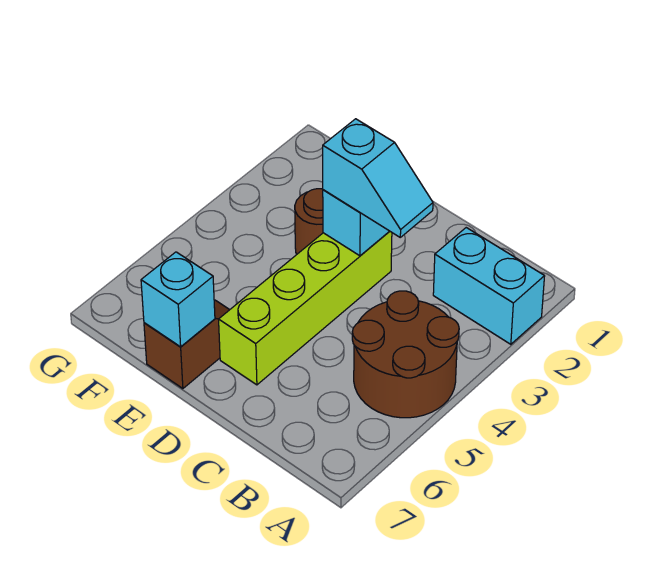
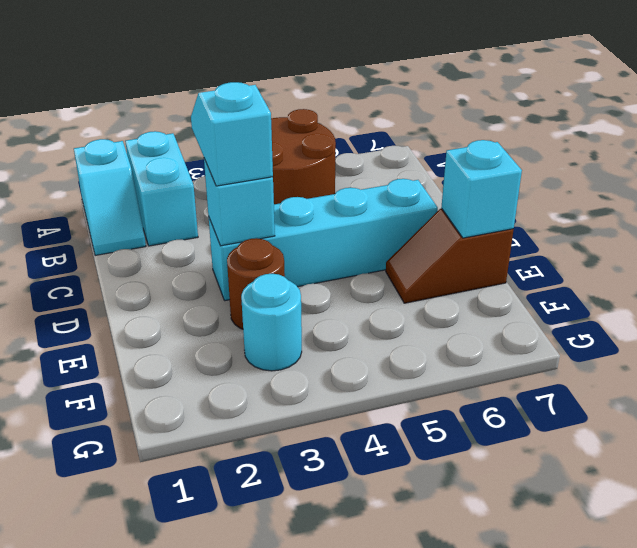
none -> cyan 1x2 slope [74,139,146,256]
lime 1x4 brick [219,231,392,385] -> cyan 1x4 brick [209,179,438,301]
none -> cyan 1x1 round brick [241,274,302,371]

